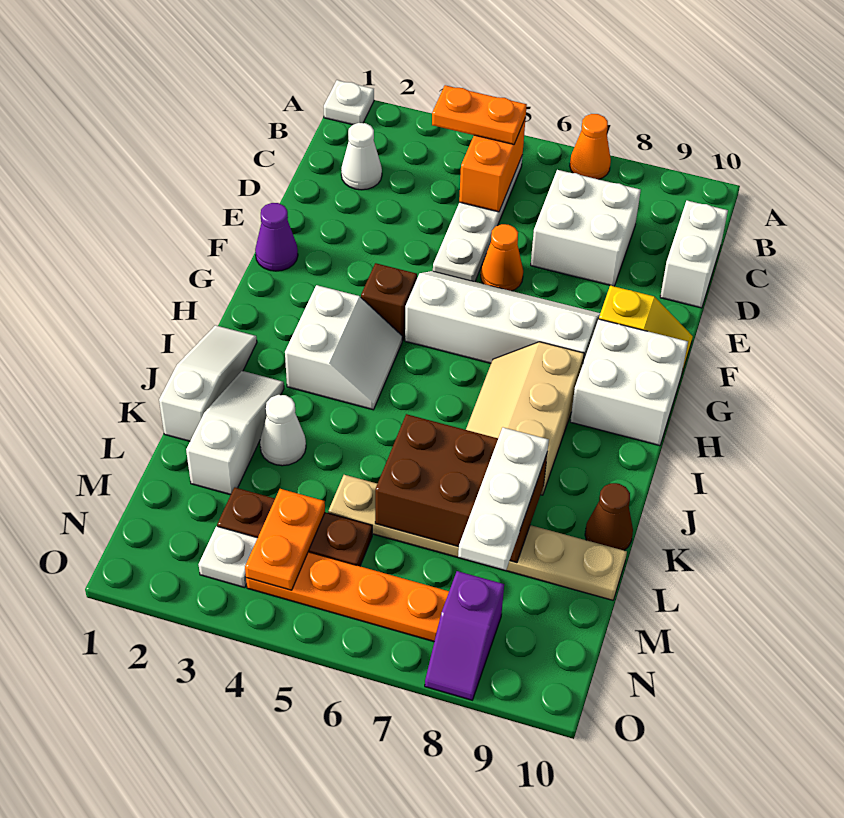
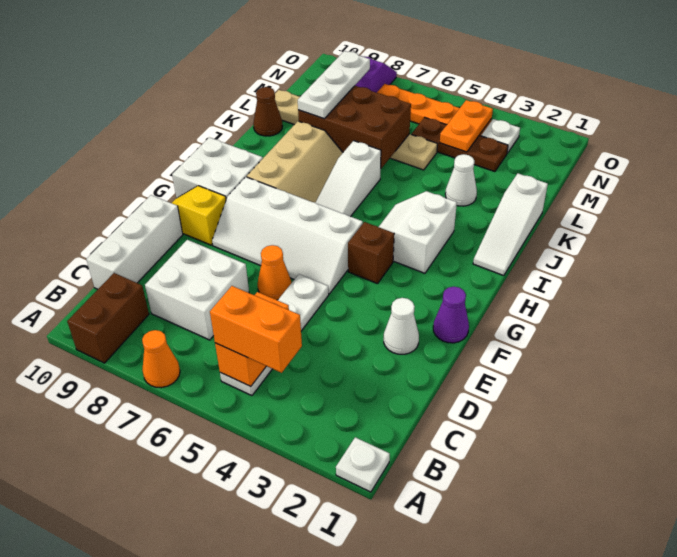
none -> brown 1x2 brick [67,273,149,363]
orange 1x2 plate [432,85,527,144] -> orange 1x2 brick [210,286,302,373]
white 1x1 cone [341,123,382,190] -> white 1x1 cone moved to [384,298,419,354]
white 1x2 brick [660,201,728,308] -> white 1x3 brick [86,195,183,289]
white 1x3 slope [186,371,284,495] -> white 1x3 slope moved to [316,141,381,217]

